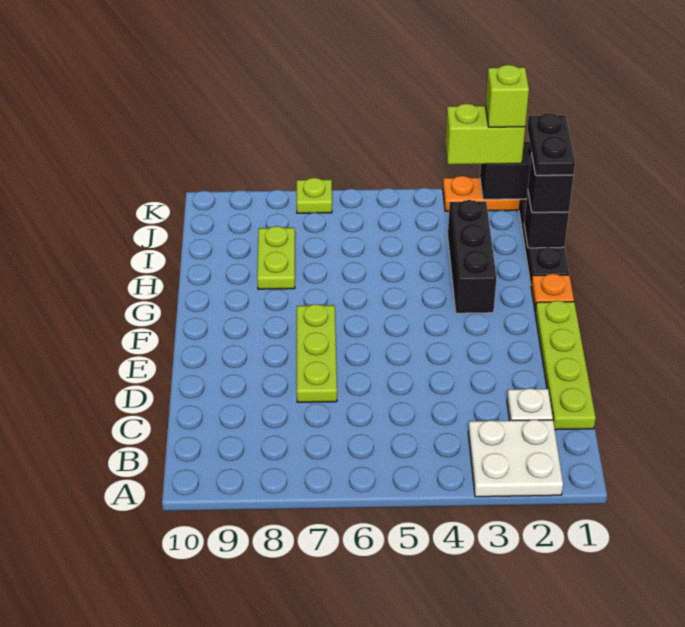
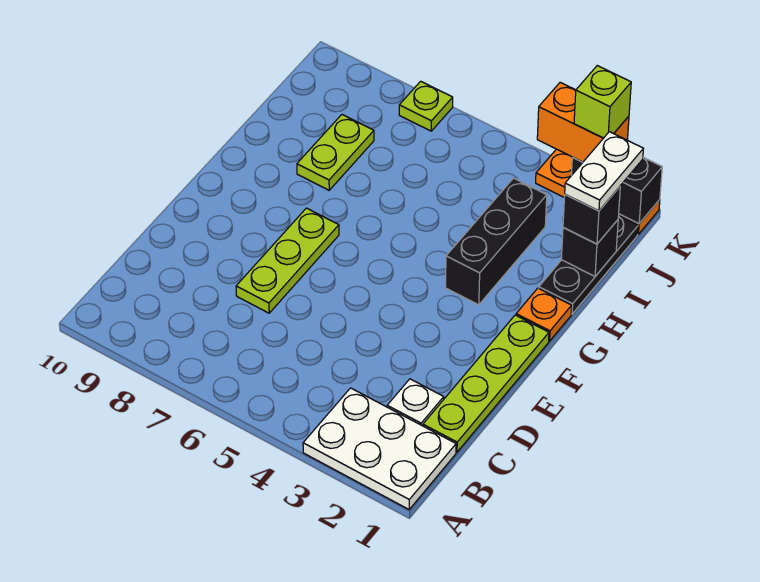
white 2x2 plate [468,420,563,497] -> white 2x3 plate [303,388,456,509]
black 1x2 plate [527,113,575,175] -> white 1x2 plate [565,132,643,211]
lime 1x2 brick [445,104,525,165] -> orange 1x2 brick [537,82,629,162]

